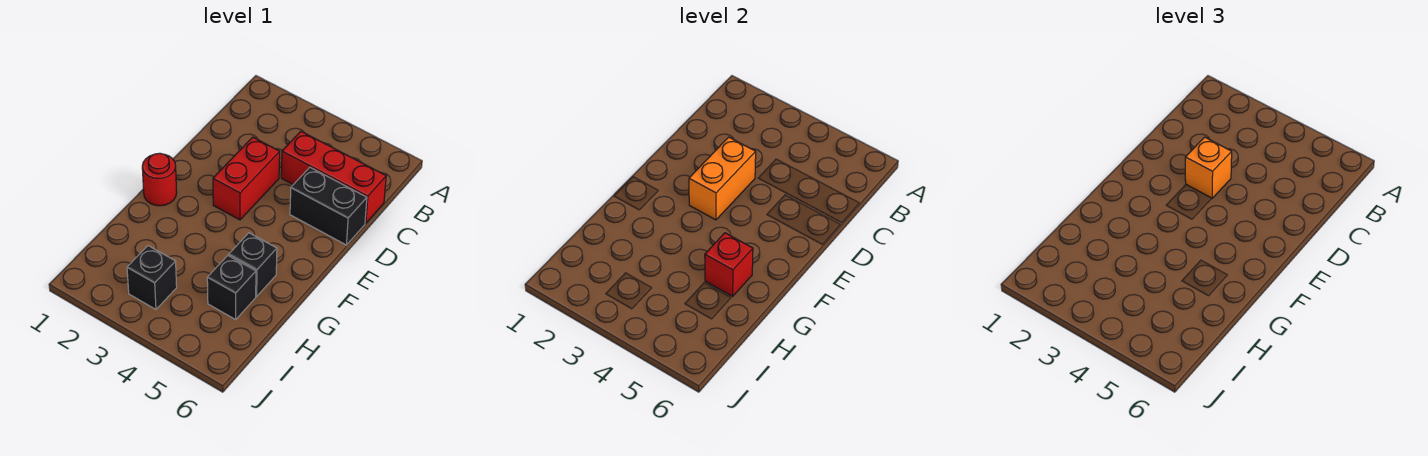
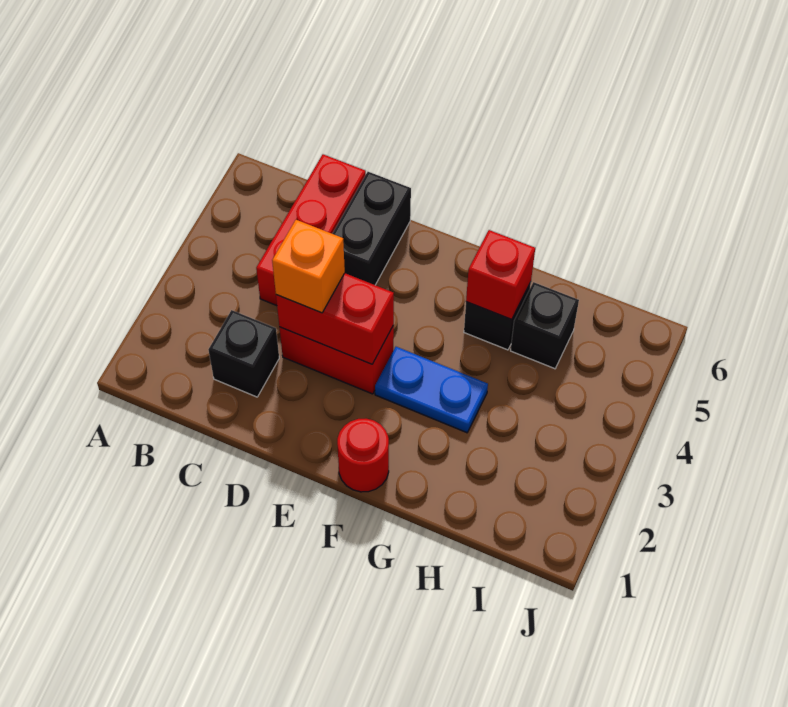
orange 1x2 brick [689,137,756,220] -> red 1x2 brick [276,273,394,364]
none -> blue 1x2 plate [375,347,488,433]
black 1x1 brick [127,246,177,309] -> black 1x1 brick moved to [208,310,279,397]

